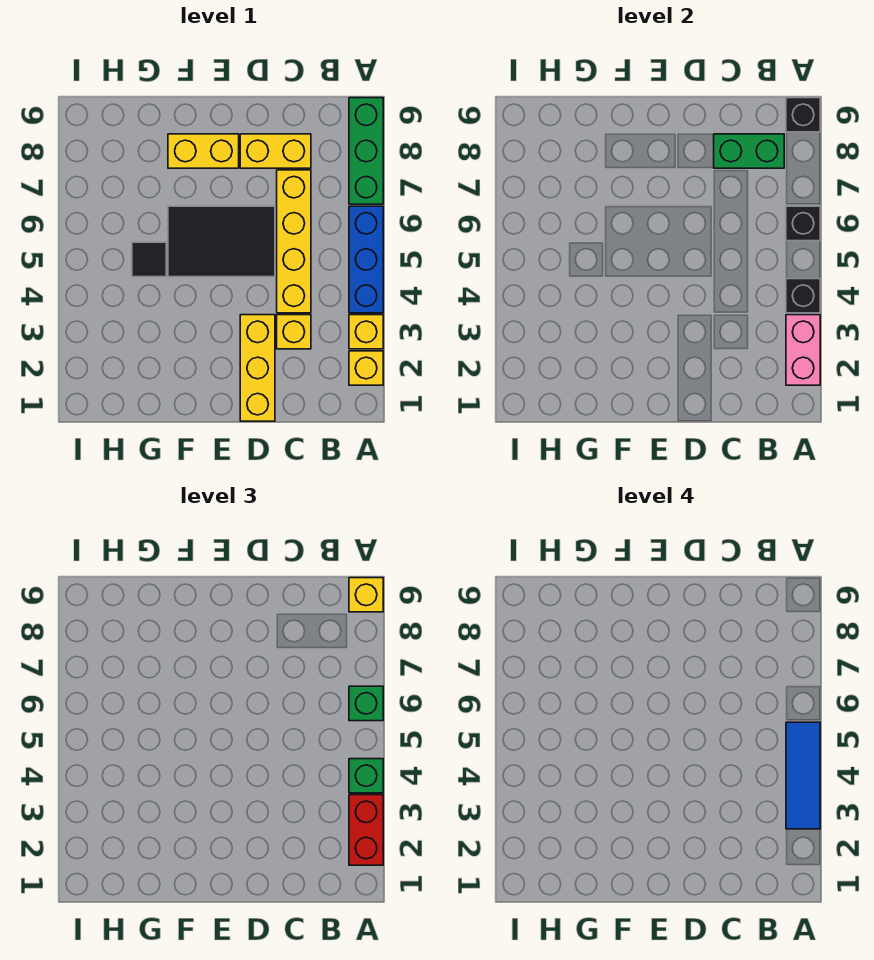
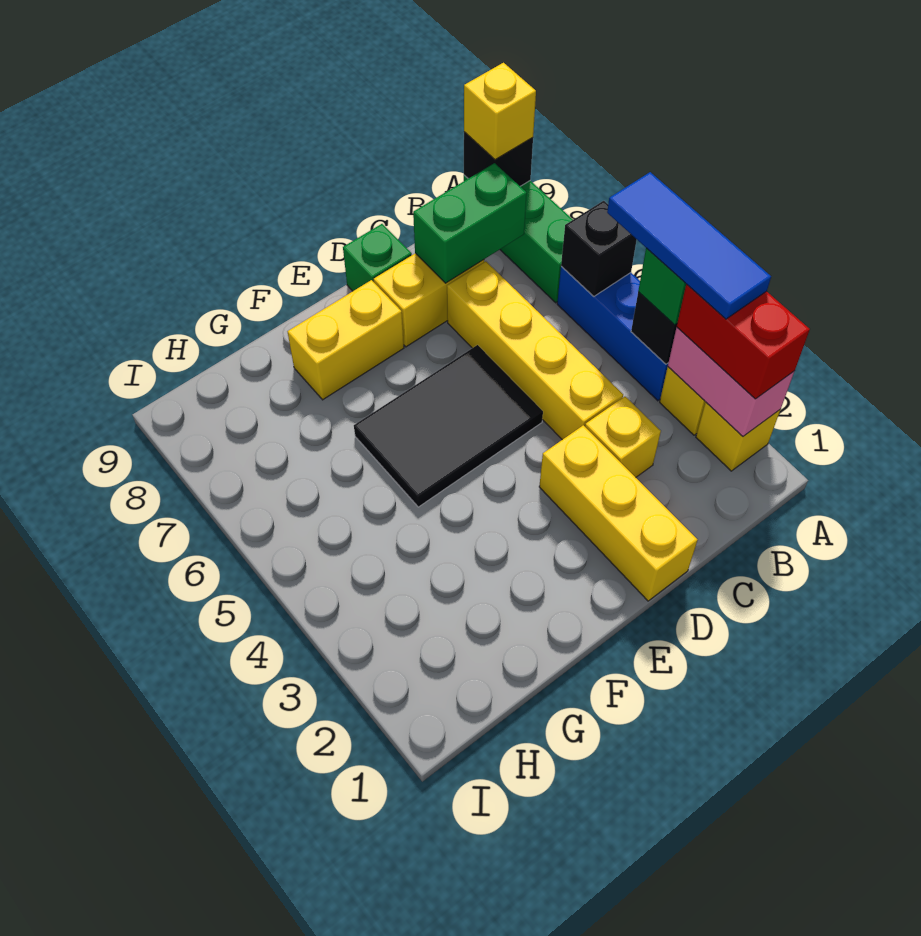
green 1x1 brick [349,686,383,721] -> green 1x1 brick moved to [343,224,412,291]
black 1x1 tile [132,242,166,277] -> none

